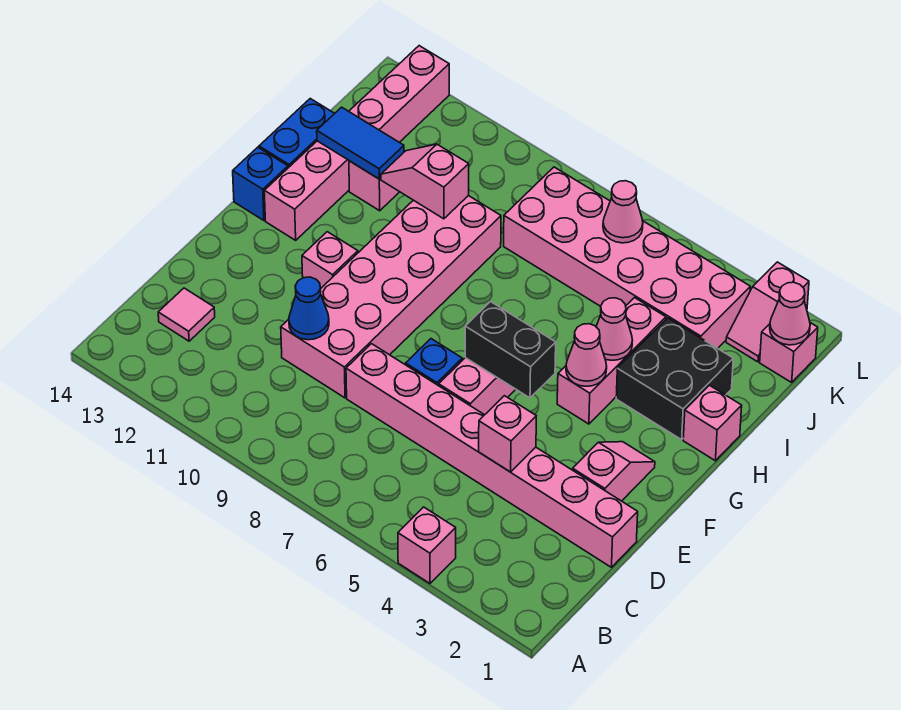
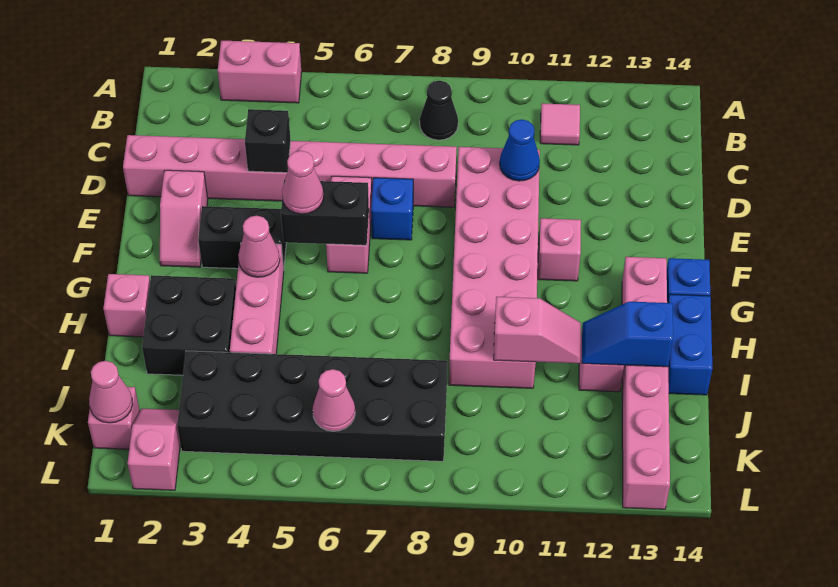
pink 1x1 brick [398,507,456,583] -> pink 1x2 brick [218,40,302,103]
none -> black 1x1 cone [420,80,458,140]
pink 1x1 tile [158,288,215,341] -> pink 1x1 tile moved to [540,103,580,145]
pink 1x1 brick [479,396,536,472] -> black 1x1 brick [245,109,291,173]
none -> black 1x2 brick [198,206,286,269]
pink 1x1 cone [596,298,633,360] -> pink 1x1 cone moved to [282,151,324,214]
blue 1x2 tile [317,107,404,179] -> blue 1x2 slope [582,302,673,367]
pink 2x6 brick [504,167,750,348] -> black 2x6 brick [177,351,447,461]

